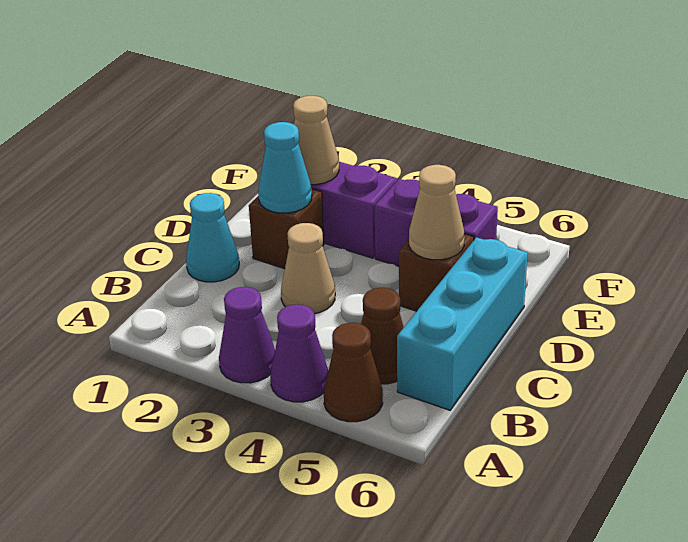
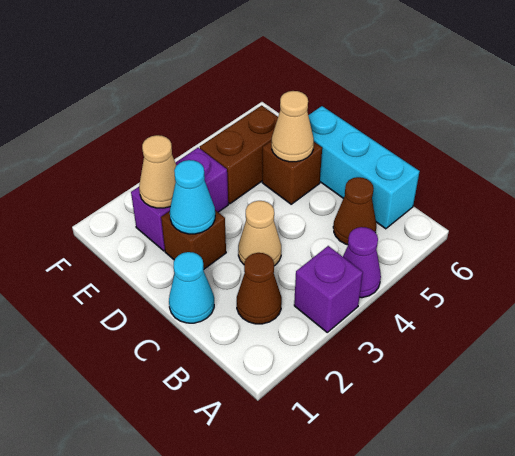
purple 1x1 cone [219,287,275,383] -> purple 1x1 brick [294,246,363,332]
brown 1x1 cone [324,323,383,422] -> brown 1x1 cone moved to [237,253,282,324]
purple 1x2 brick [374,179,498,266] -> brown 1x2 brick [200,105,278,204]

